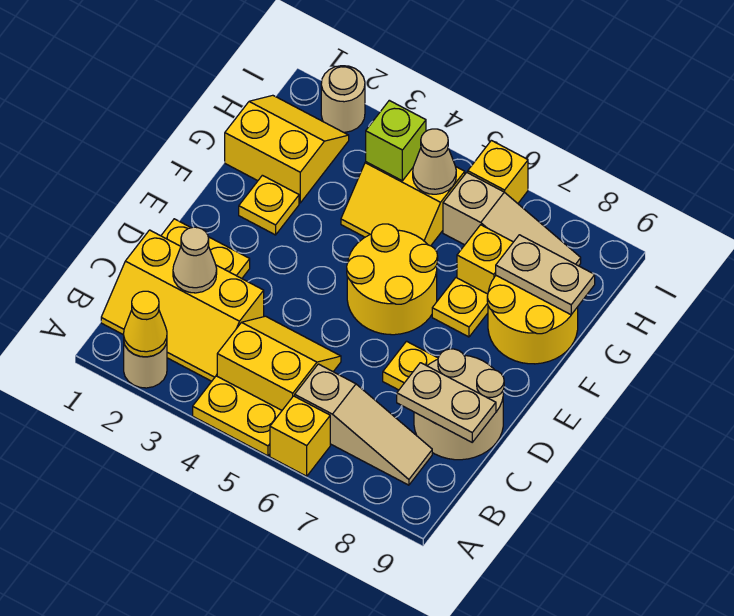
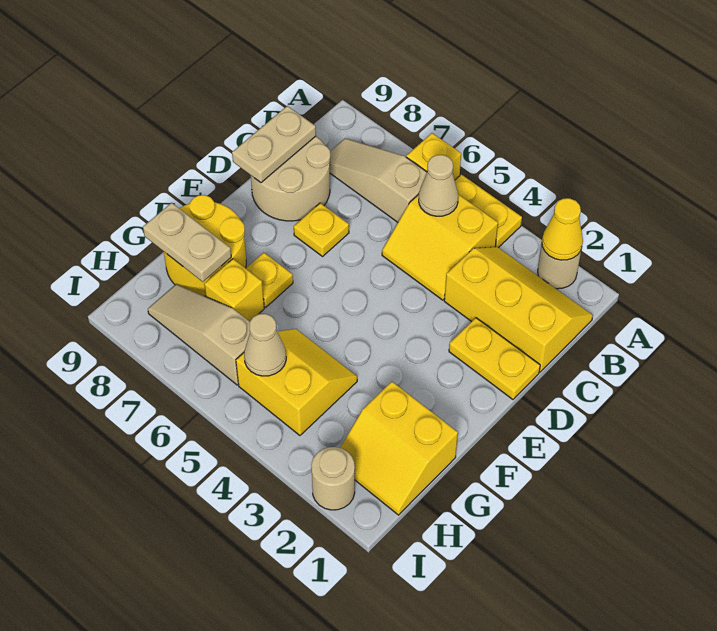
tan 1x1 cone [173,227,217,293] -> tan 1x1 cone moved to [419,155,458,216]
tan 1x2 plate [397,363,496,442] -> tan 1x2 plate turned to [232,106,316,183]
yellow 2x2 round brick [347,224,438,335] -> none
yellow 1x1 plate [239,175,299,235] -> none
lime 1x1 brick [366,100,426,181] -> none
yellow 1x1 brick [468,140,528,203] -> none

